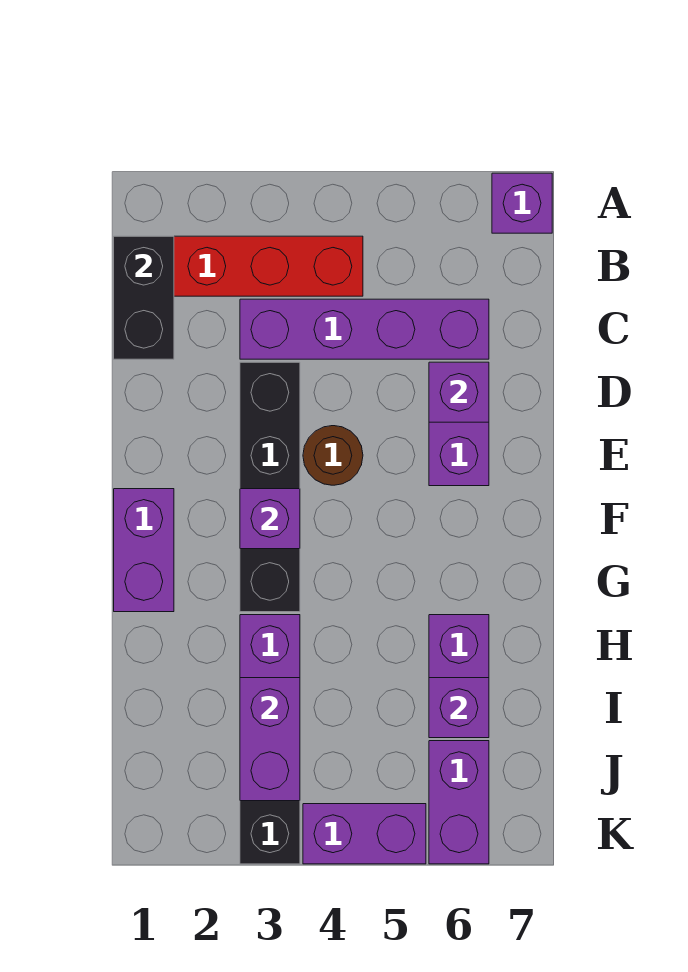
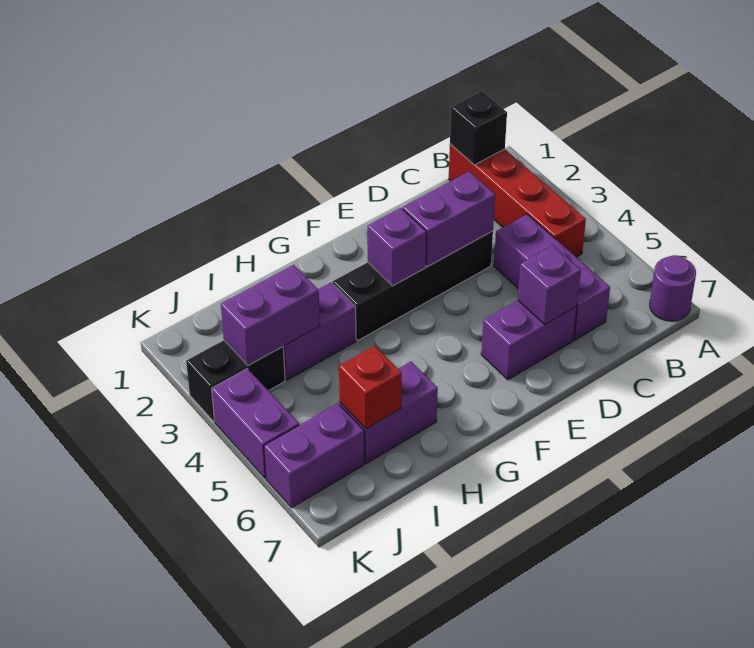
purple 1x1 brick [492,173,552,233] -> purple 1x1 round brick [650,255,696,321]
black 1x2 brick [114,236,174,359] -> black 1x1 brick [450,91,507,165]
purple 1x4 brick [240,299,489,359] -> purple 1x3 brick [494,214,610,340]
brown 1x1 round brick [303,426,363,485] -> none
purple 1x2 brick [114,489,174,612] -> purple 1x2 brick moved to [402,171,495,267]
purple 1x1 brick [429,678,489,738] -> red 1x1 brick [339,346,402,429]

